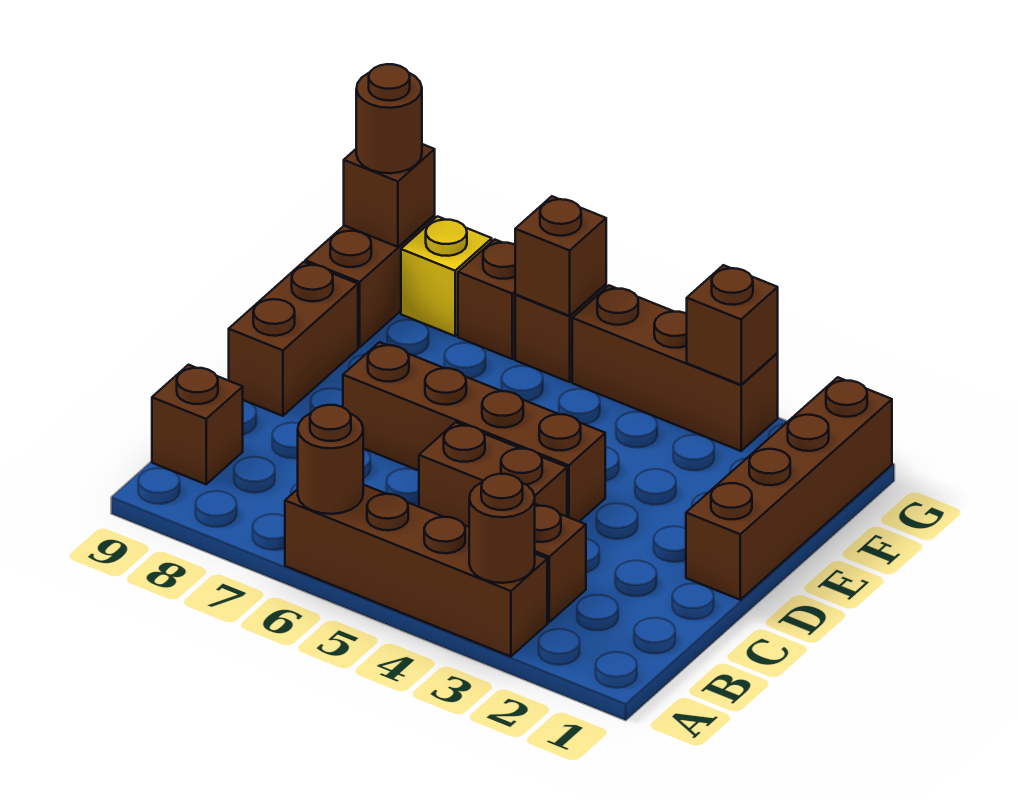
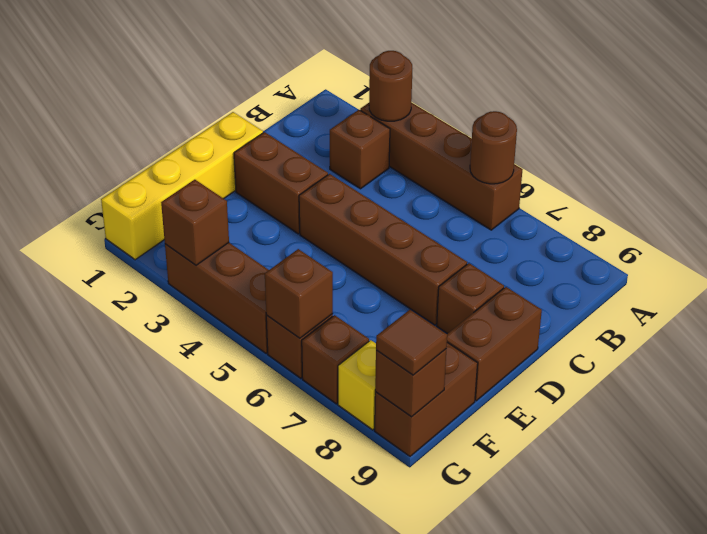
brown 1x1 brick [152,365,243,484] -> brown 1x1 brick moved to [437,263,504,334]
brown 1x2 brick [419,422,567,527] -> brown 1x2 brick moved to [234,132,328,234]
brown 1x4 brick [686,377,892,600] -> yellow 1x4 brick [101,112,263,260]
brown 1x1 round brick [356,64,422,173] -> brown 1x1 tile [376,310,447,375]

